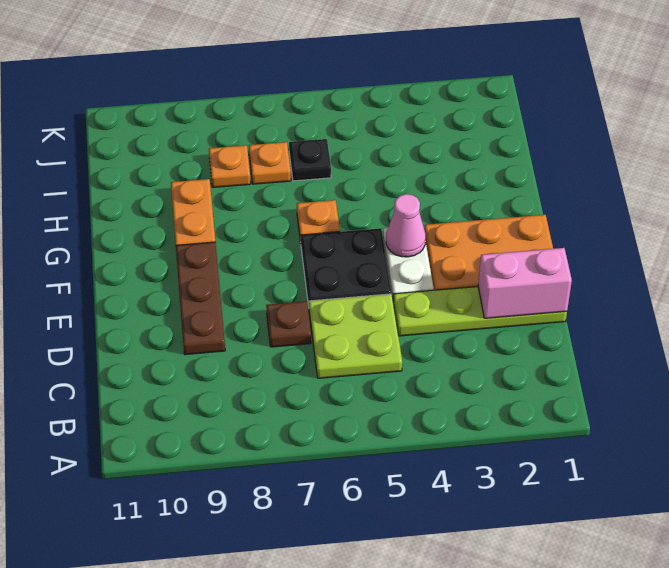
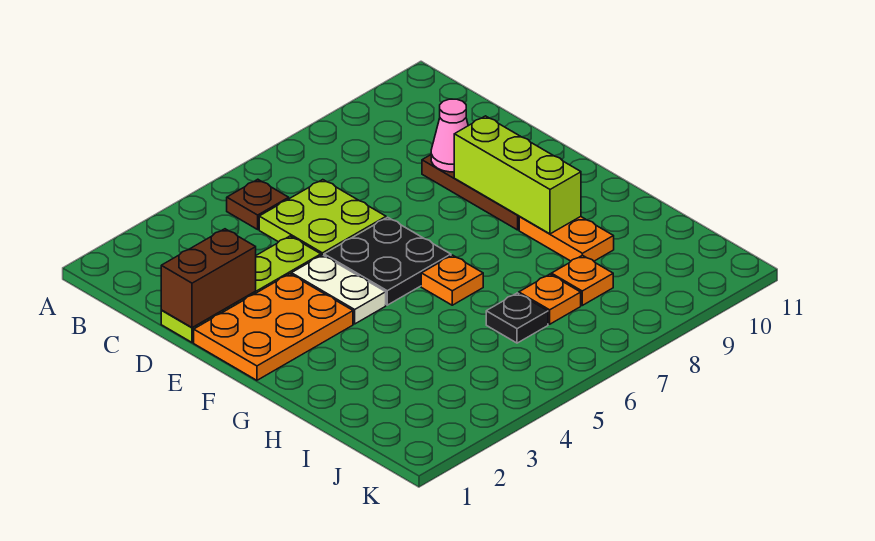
pink 1x2 brick [478,248,572,318] -> brown 1x2 brick [161,229,256,328]
brown 1x1 plate [266,301,311,347] -> brown 1x1 plate moved to [227,179,289,229]
none -> lime 1x3 brick [454,116,581,234]
pink 1x1 cone [386,194,426,257] -> pink 1x1 cone moved to [431,99,468,172]

